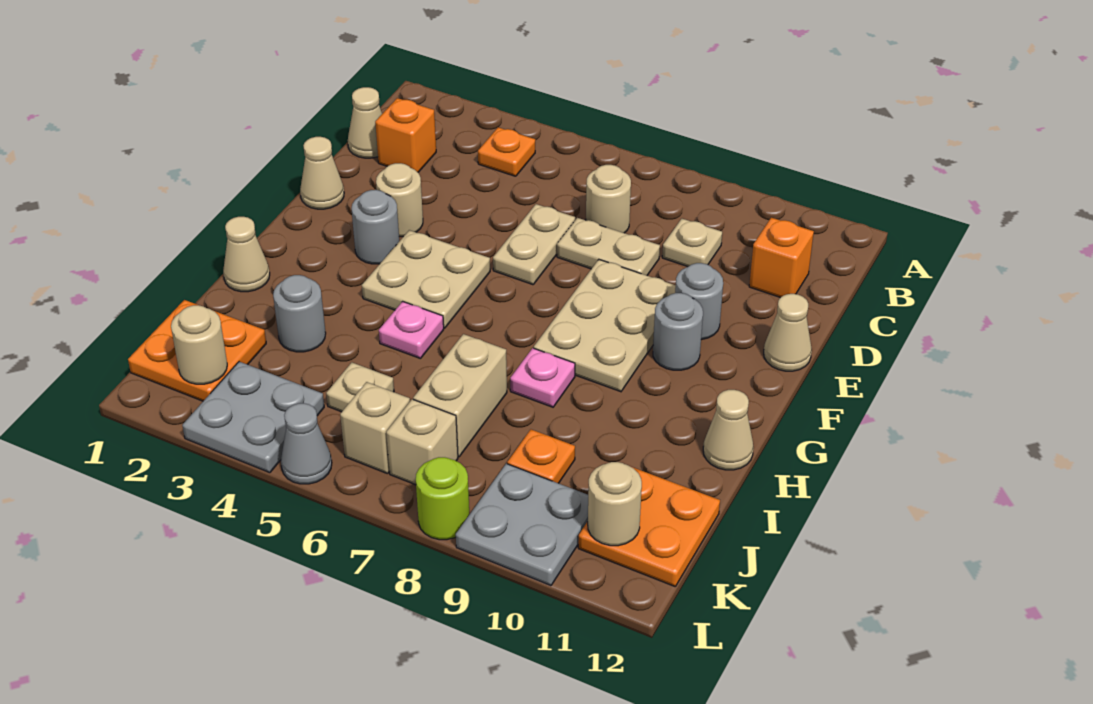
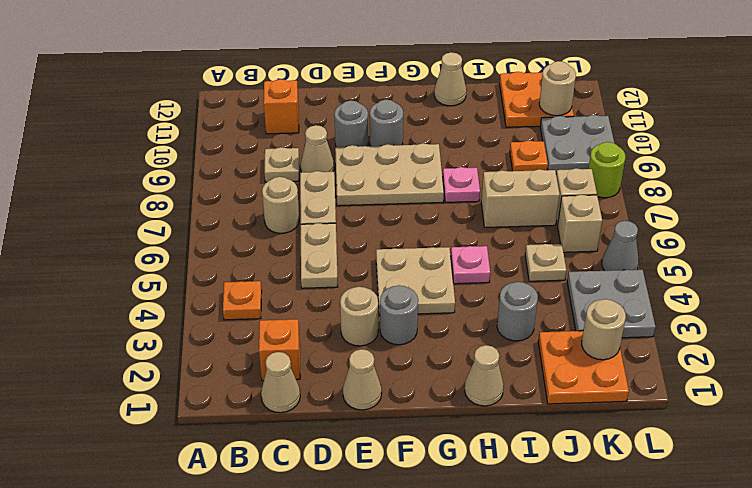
tan 1x2 plate [493,204,575,285] -> tan 1x2 plate turned to [301,223,338,288]
tan 1x1 cone [764,294,812,371] -> tan 1x1 cone moved to [301,125,334,172]

